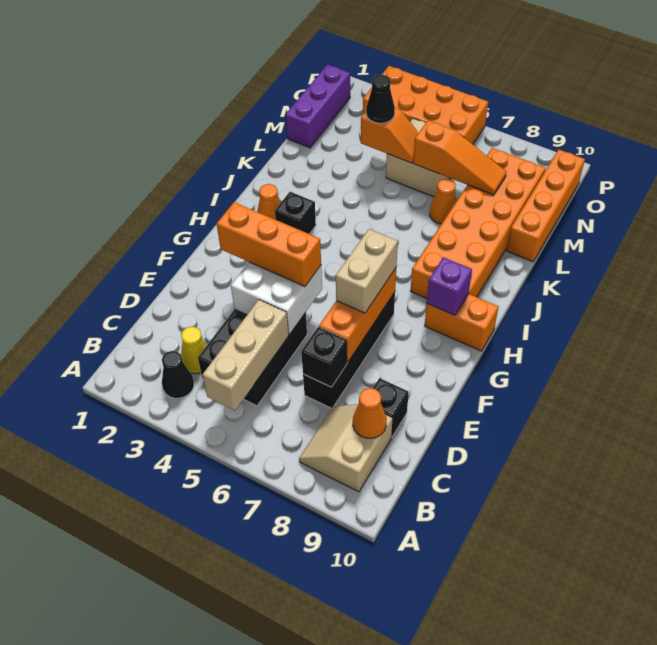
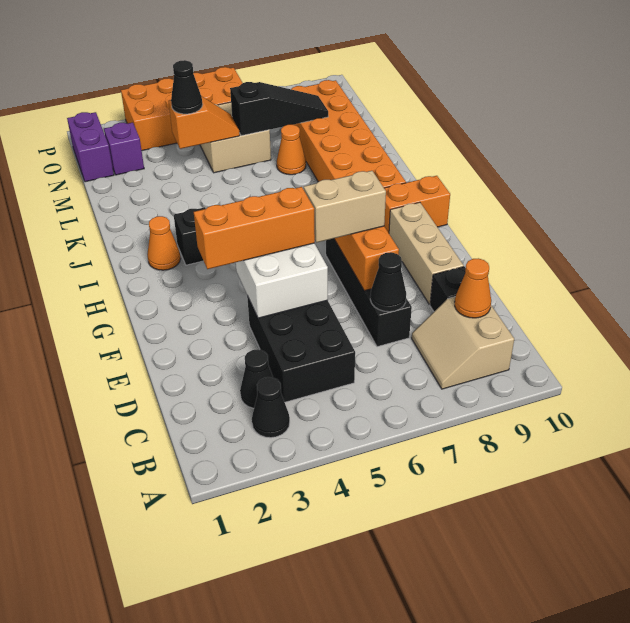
tan 1x3 brick [203,300,289,410] -> tan 1x3 brick moved to [389,202,464,305]
yellow 1x1 cone [181,327,207,374] -> black 1x1 cone [240,350,273,408]
black 1x1 brick [301,327,348,387] -> black 1x1 cone [370,252,406,312]
tan 1x2 brick [336,229,398,313] -> tan 1x2 brick turned to [304,171,386,243]
purple 1x1 brick [427,257,472,315] -> purple 1x1 brick moved to [104,123,144,175]
orange 1x4 brick [507,150,585,262] -> none
purple 1x3 brick [286,65,350,148] -> purple 1x2 brick [67,112,114,182]
orange 1x3 slope [413,120,506,195] -> black 1x3 slope [230,82,328,136]

